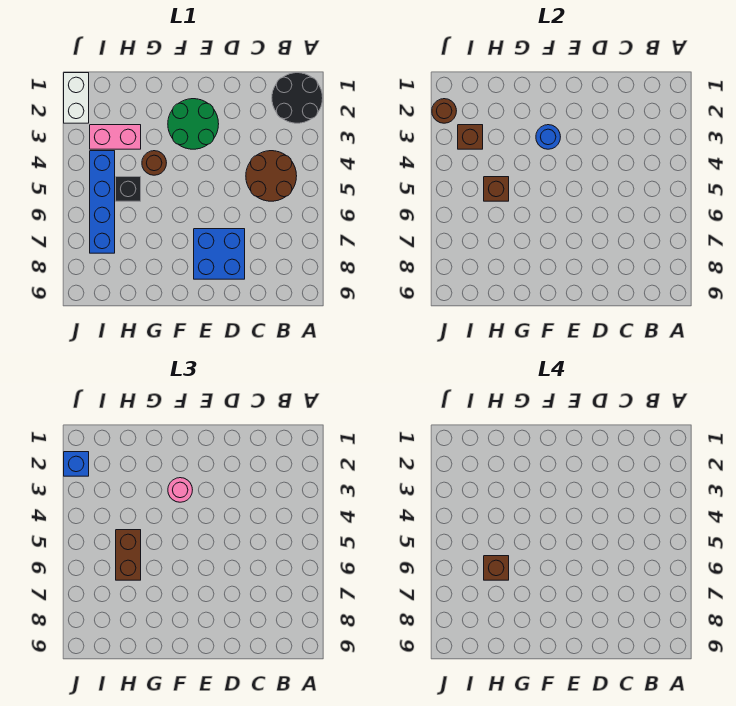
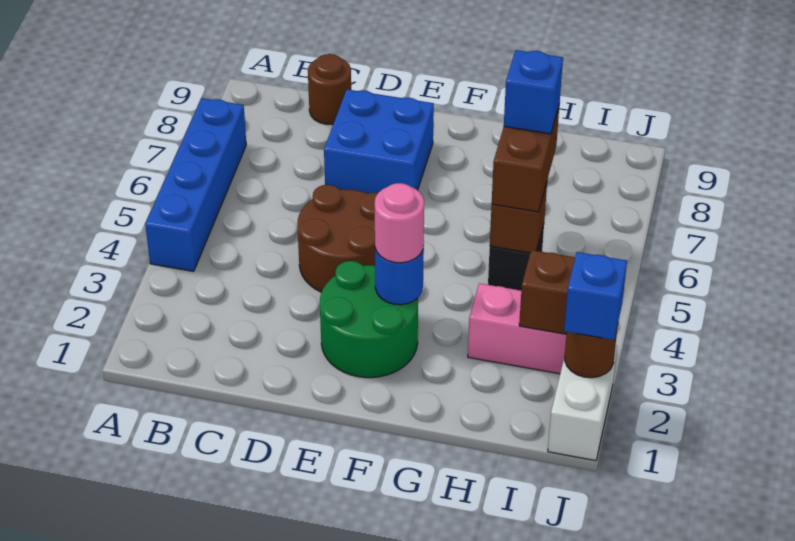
black 2x2 round brick [272,73,323,123] -> none
brown 2x2 round brick [246,151,297,201] -> brown 2x2 round brick moved to [297,185,378,292]
brown 1x1 round brick [142,151,166,175] -> brown 1x1 round brick moved to [308,54,351,124]
brown 1x1 brick [484,556,509,580] -> blue 1x1 brick [504,50,563,134]
blue 1x4 brick [90,151,115,253] -> blue 1x4 brick moved to [145,98,246,271]

